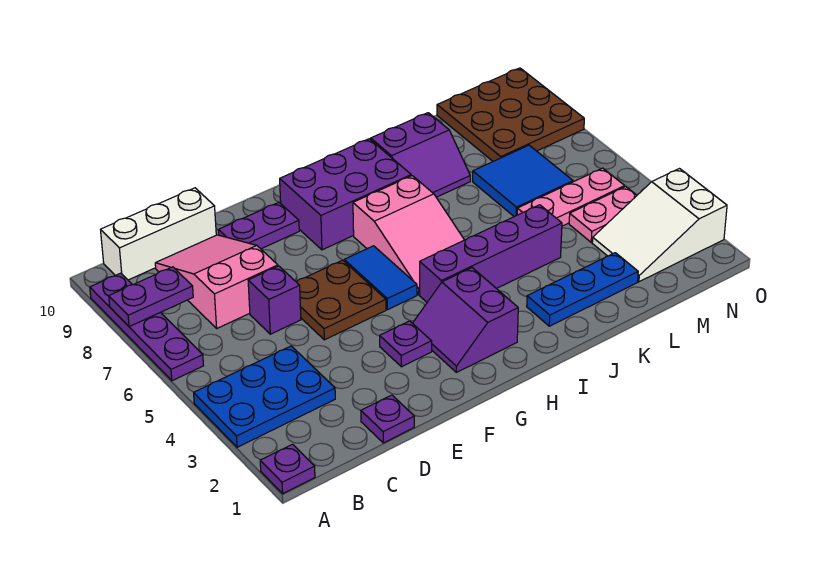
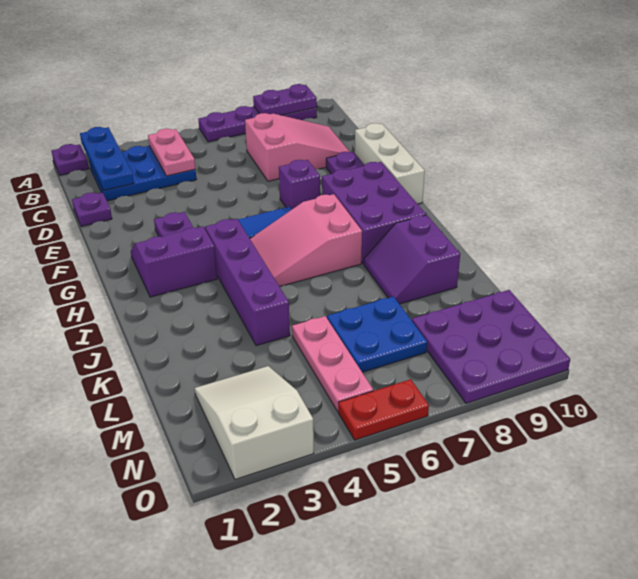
blue 2x3 plate [194,346,335,447] -> blue 2x3 plate turned to [89,146,196,201]
purple 1x2 plate [109,267,193,327] -> purple 1x2 plate turned to [253,84,317,115]
white 1x3 brick [101,188,216,280] -> white 1x3 brick moved to [355,123,425,204]
purple 1x1 brick [248,266,301,334] -> purple 1x1 brick moved to [279,160,320,209]
brown 2x2 plate [297,260,386,340] -> none
blue 1x3 plate [527,253,638,326] -> blue 1x3 plate moved to [80,127,134,190]
blue 2x2 tile [473,145,573,217] -> blue 2x2 plate [327,296,427,372]
pink 1x2 plate [569,187,637,242] -> pink 1x2 plate moved to [148,129,195,176]
brown 3x3 plate [437,68,584,161] -> purple 3x3 plate [412,290,570,403]
none -> red 1x2 plate [338,379,429,440]

